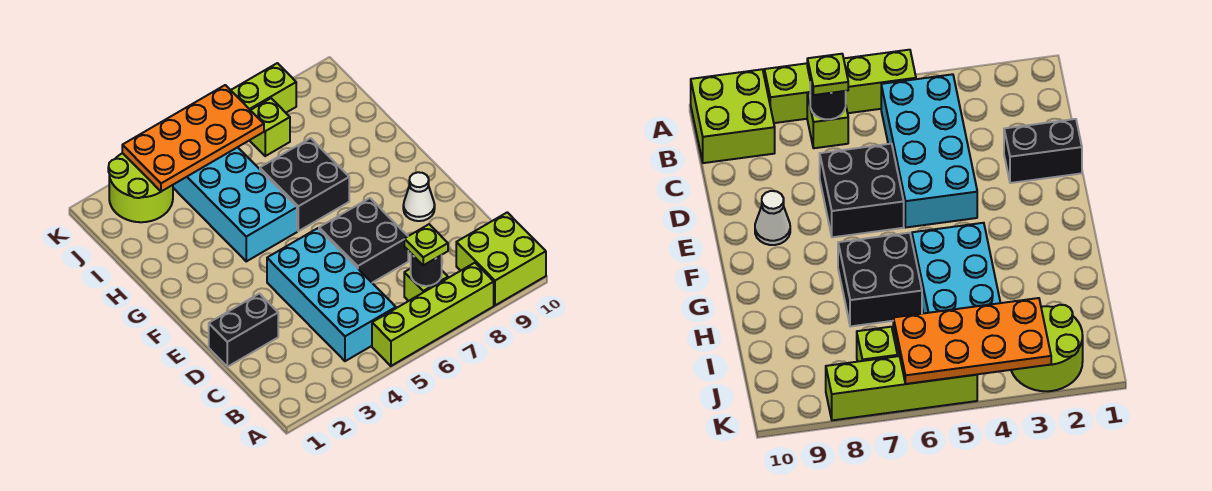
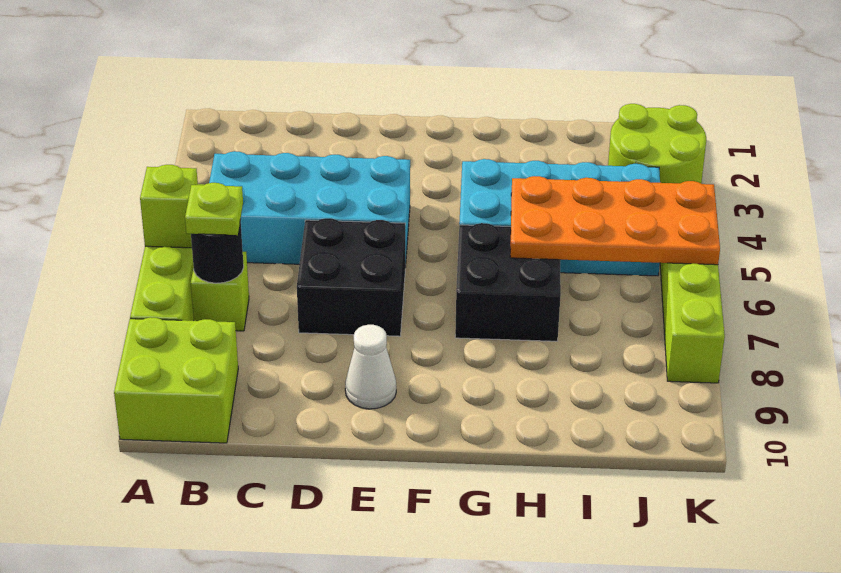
black 1x2 brick [209,294,278,367] -> none
orange 2x4 plate [122,85,264,192] -> orange 2x4 plate turned to [510,176,720,265]
lime 1x1 brick [249,98,290,156] -> lime 1x1 brick moved to [140,165,198,248]

